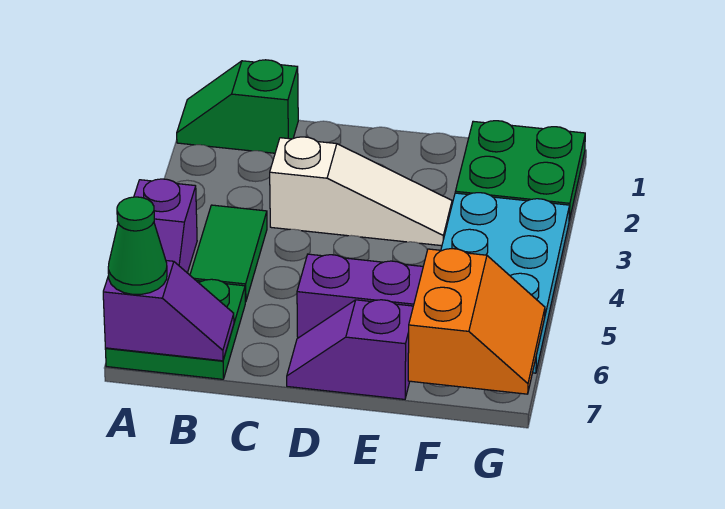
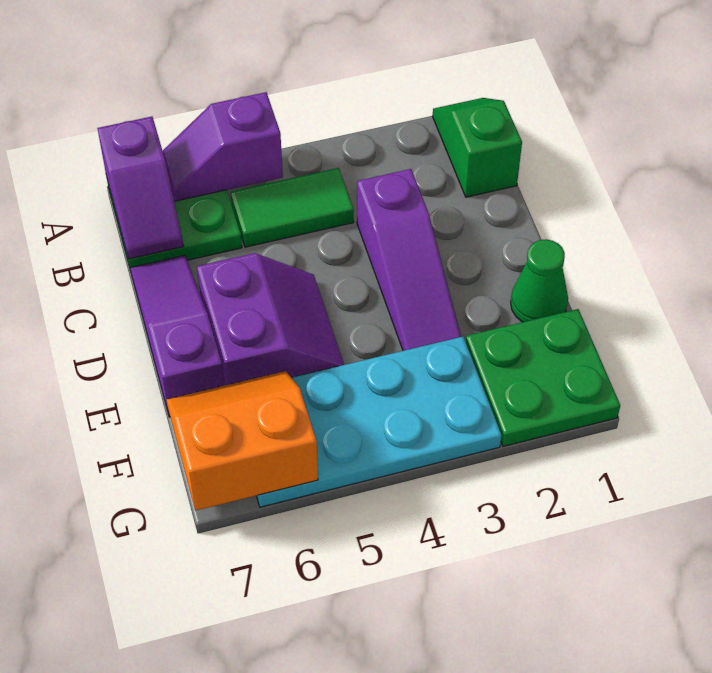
green 1x1 cone [108,197,167,294] -> green 1x1 cone moved to [511,239,568,322]
white 1x3 slope [270,137,452,246] -> purple 1x3 slope [357,169,461,351]
purple 1x2 slope [287,300,413,399] -> purple 1x3 slope [130,255,224,417]
orange 2x2 slope [408,249,545,394] -> orange 2x2 slope turned to [166,371,318,511]

